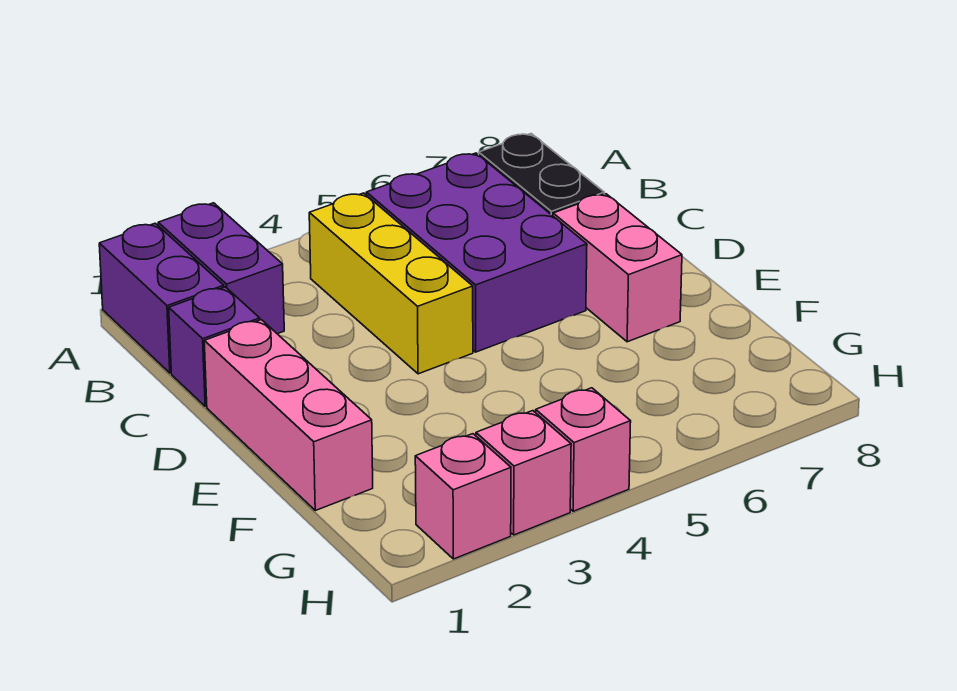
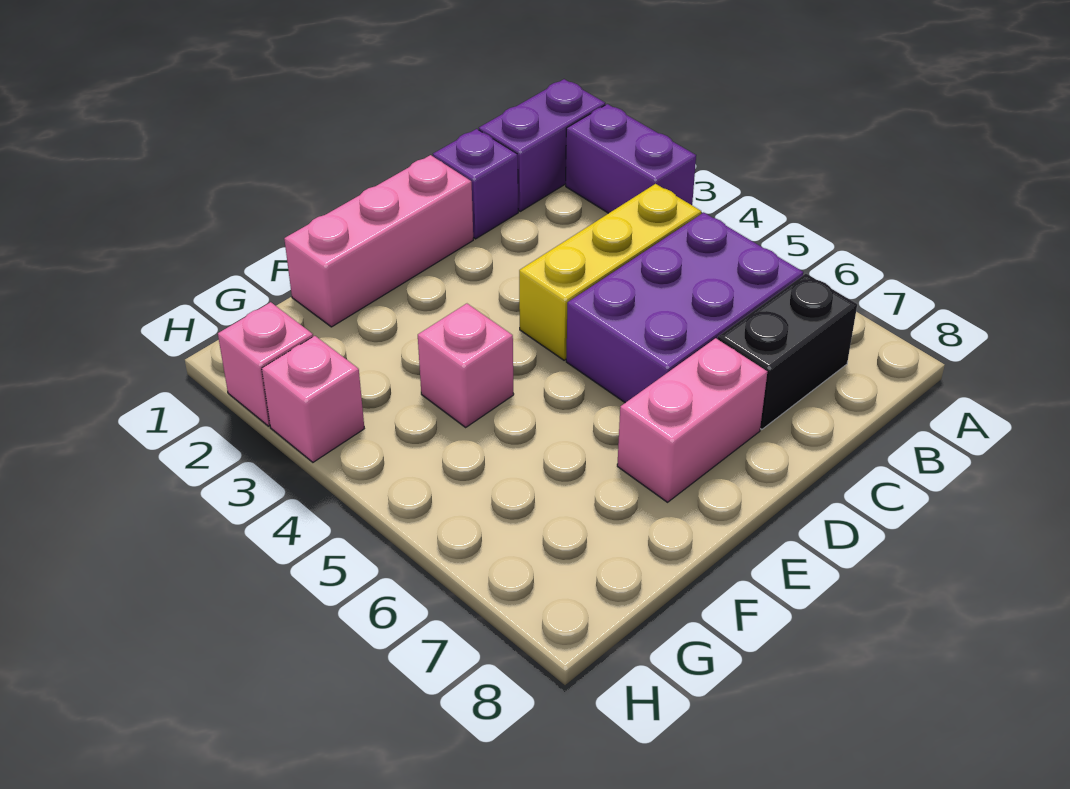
purple 1x2 brick [158,203,284,334] -> purple 1x2 brick turned to [566,104,696,213]
pink 1x1 brick [536,388,631,511] -> pink 1x1 brick moved to [418,304,514,427]

